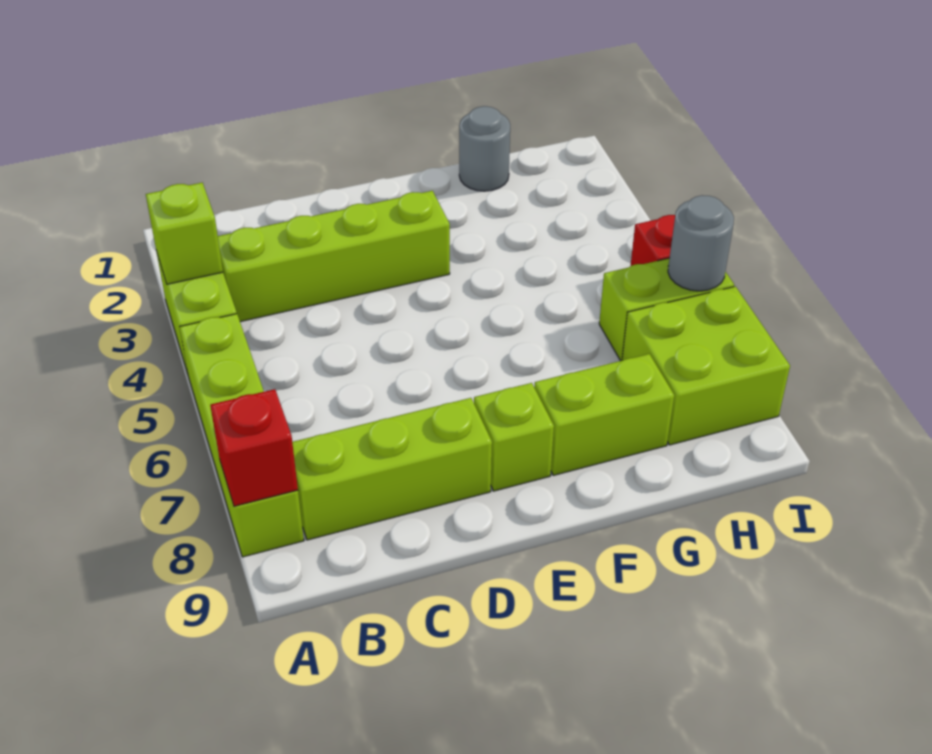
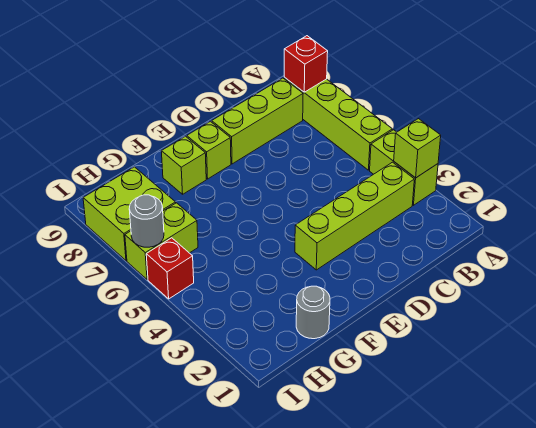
lime 1x2 brick [534,354,674,475] -> lime 1x1 brick [161,136,206,194]

